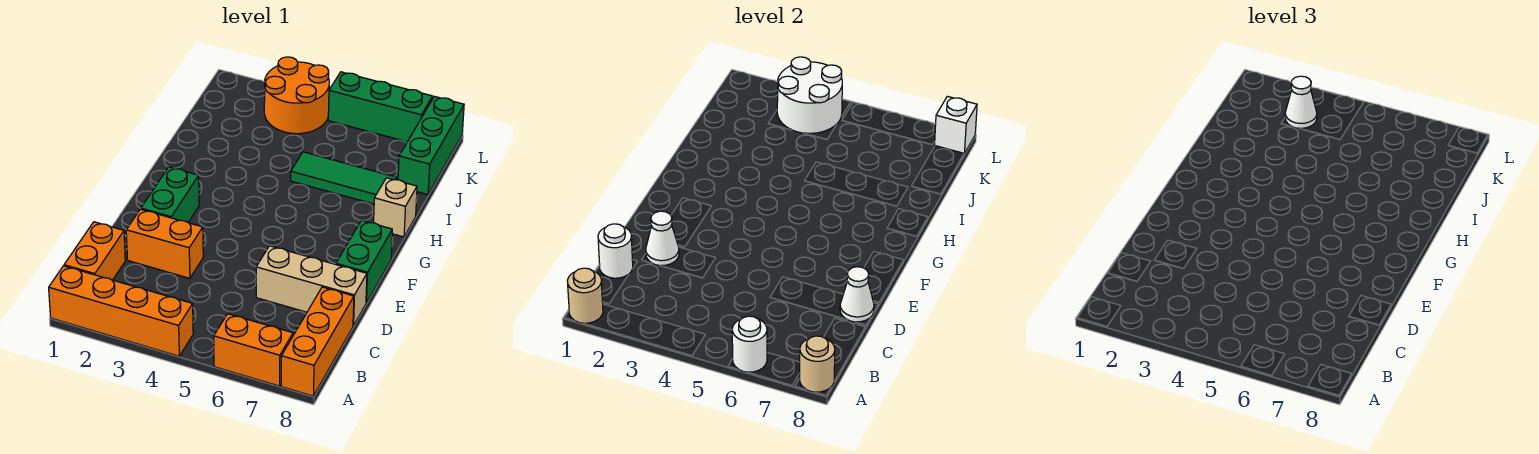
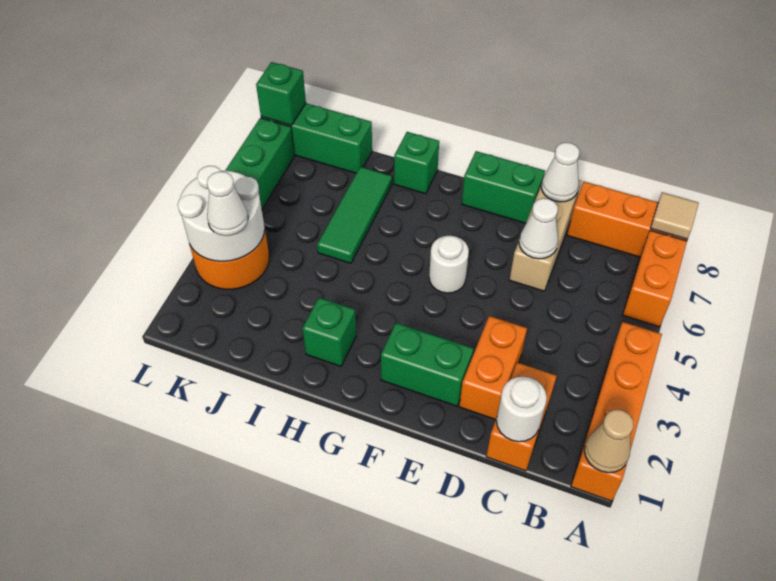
tan 1x1 round brick [567,268,603,323] -> tan 1x1 cone [584,410,634,473]
white 1x1 round brick [732,316,767,372] -> white 1x1 round brick moved to [429,236,469,293]
tan 1x1 round brick [799,336,835,392] -> tan 1x1 tile [651,192,699,239]
orange 1x2 brick [64,222,125,280] -> orange 1x2 brick turned to [486,363,556,471]
white 1x1 cone [646,211,679,265] -> white 1x1 cone moved to [519,198,558,259]
none -> green 1x1 brick [302,298,356,366]
tan 1x1 brick [374,178,417,237] -> green 1x1 brick [394,132,439,194]
white 1x1 brick [935,96,977,153] -> green 1x1 brick [256,62,306,125]

